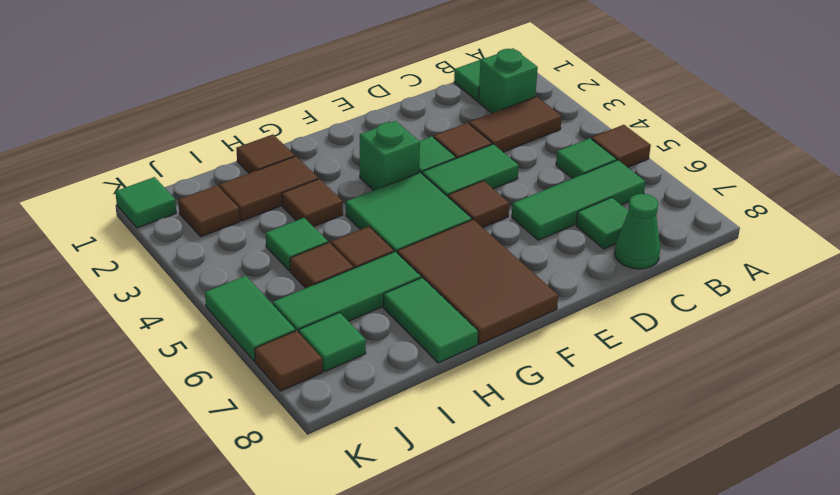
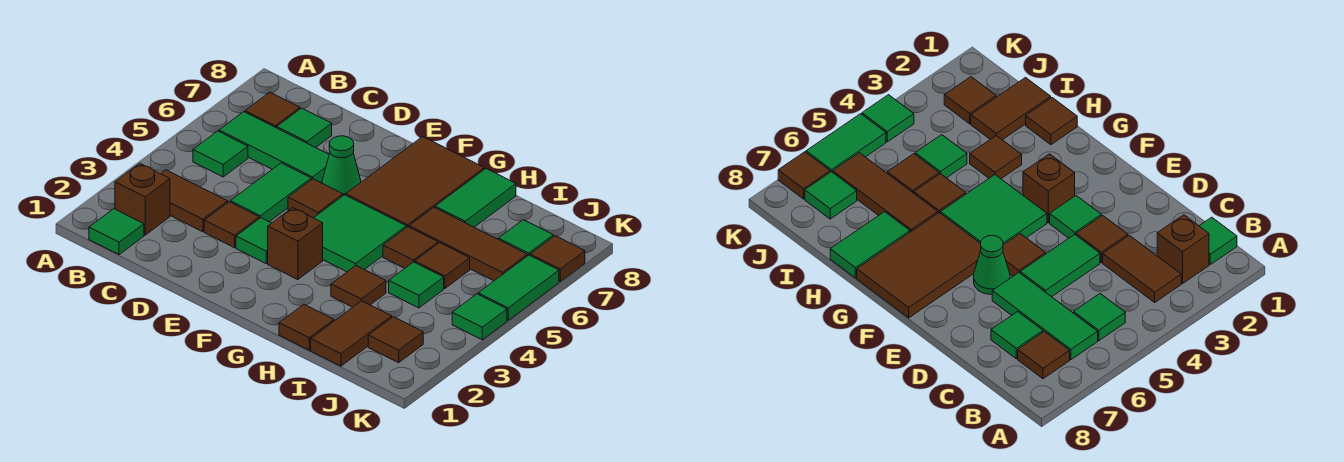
brown 1x1 tile [592,125,651,167] -> brown 1x1 tile moved to [245,92,300,128]
green 1x1 brick [478,48,538,113] -> brown 1x1 brick [115,163,170,235]
green 1x1 cone [615,194,660,269] -> green 1x1 cone moved to [322,136,361,195]
green 1x2 tile [422,144,519,197] -> green 1x2 tile turned to [230,163,311,222]
green 1x1 brick [360,121,420,190] -> brown 1x1 brick [268,208,323,280]
brown 1x2 tile [219,156,318,221] -> brown 1x2 tile turned to [311,301,392,366]
green 1x3 tile [273,252,421,333] -> brown 1x3 tile [409,207,527,281]
green 1x1 tile [115,177,176,228] -> green 1x1 tile moved to [452,294,507,340]

